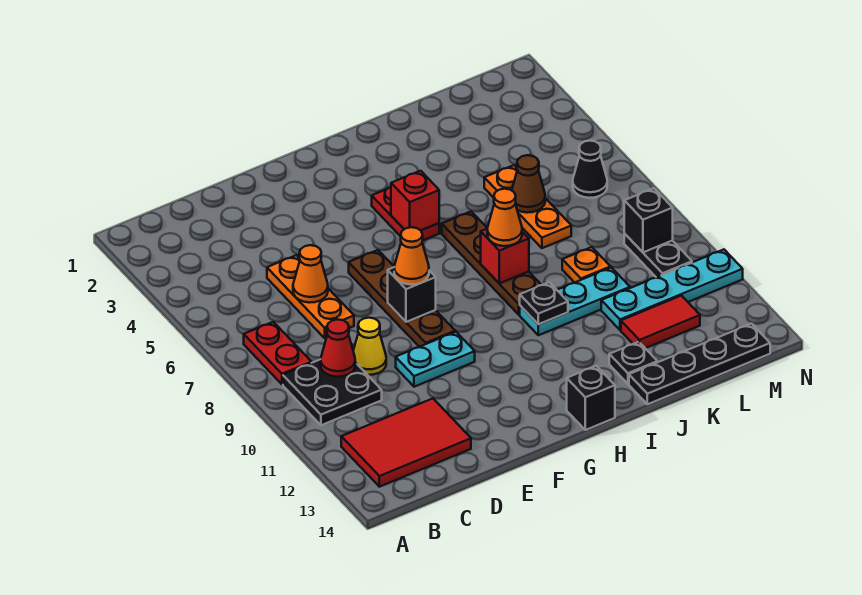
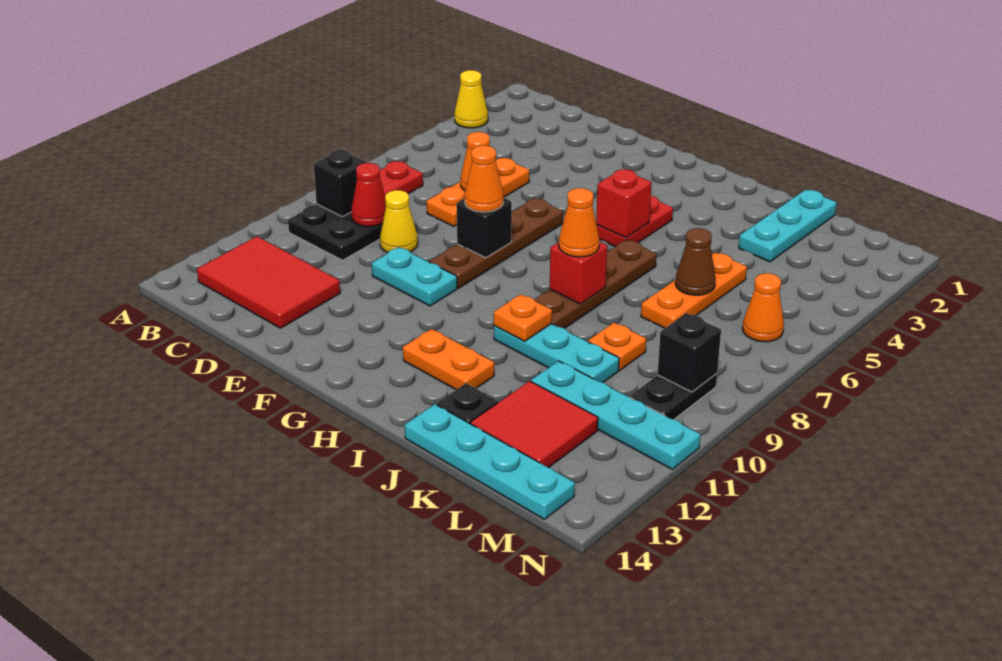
none -> yellow 1x1 cone [454,70,488,128]
none -> orange 1x2 plate [403,329,494,389]
black 1x1 brick [567,366,615,430] -> black 1x1 brick moved to [314,150,367,217]
black 1x1 plate [520,282,568,324] -> orange 1x1 plate [494,294,552,341]
black 1x4 plate [629,324,770,404] -> cyan 1x4 plate [405,404,575,519]
none -> cyan 1x3 plate [739,190,837,262]
red 1x2 tile [621,296,700,348] -> red 2x2 tile [470,381,598,468]
black 1x1 cone [573,141,607,198] -> orange 1x1 cone [742,273,784,342]

